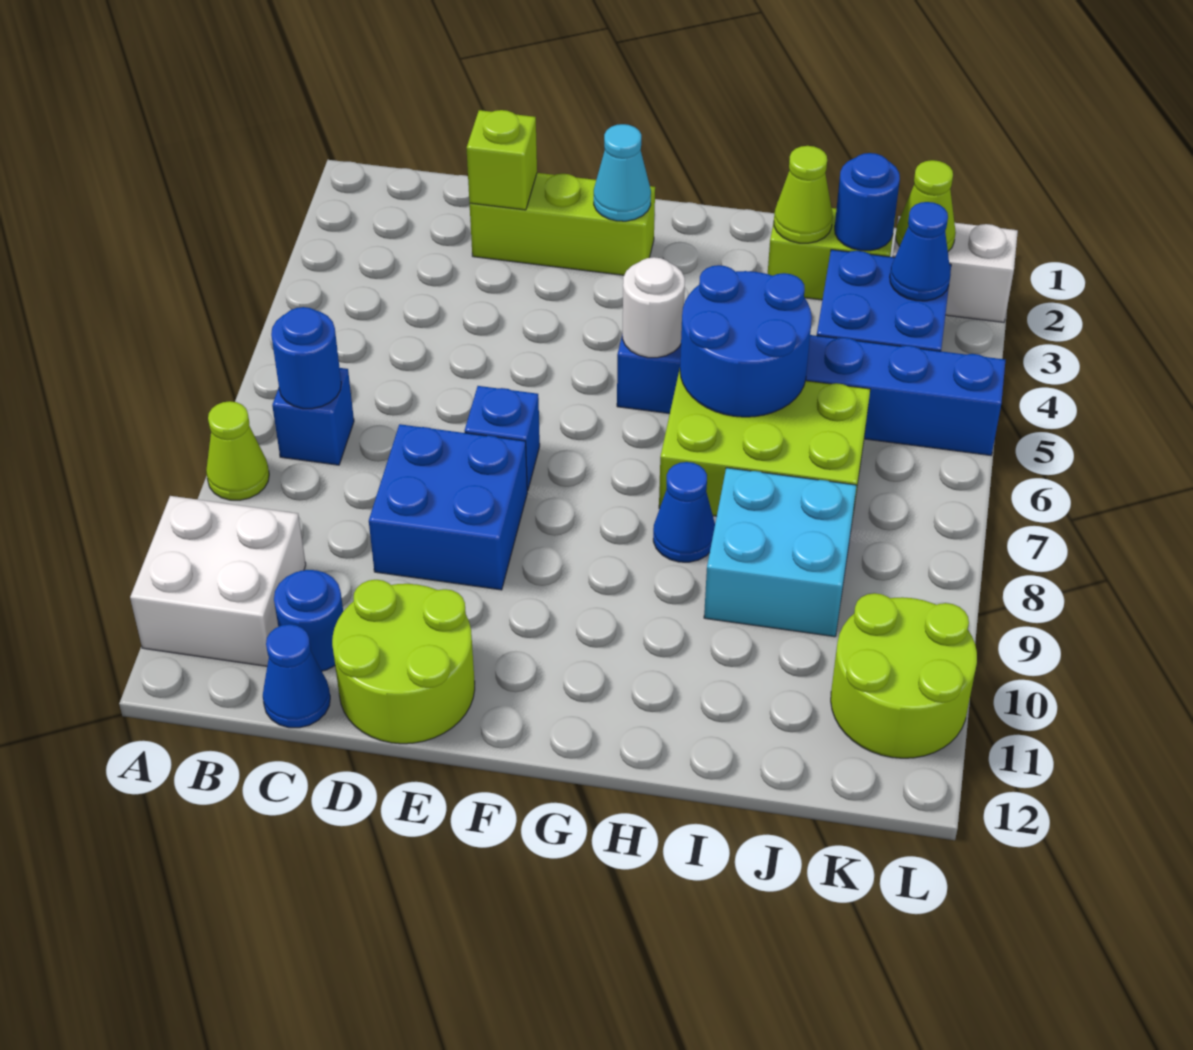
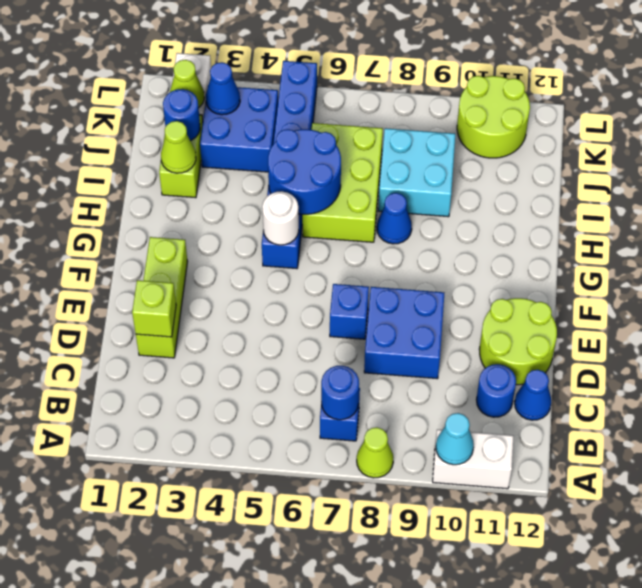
white 2x2 brick [130,496,306,666] -> white 1x2 brick [433,430,513,489]
cyan 1x1 cone [594,124,651,221] -> cyan 1x1 cone moved to [436,413,474,465]

